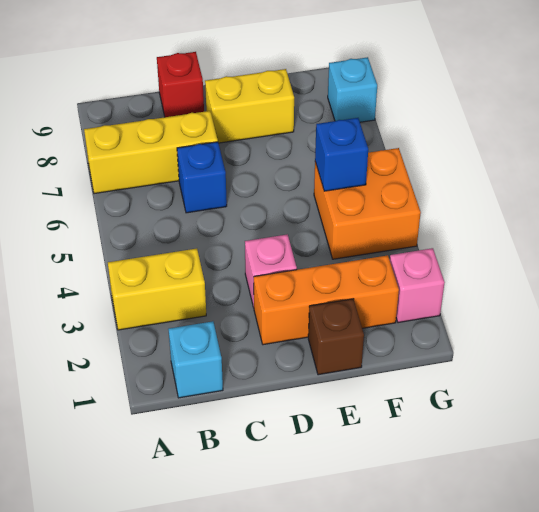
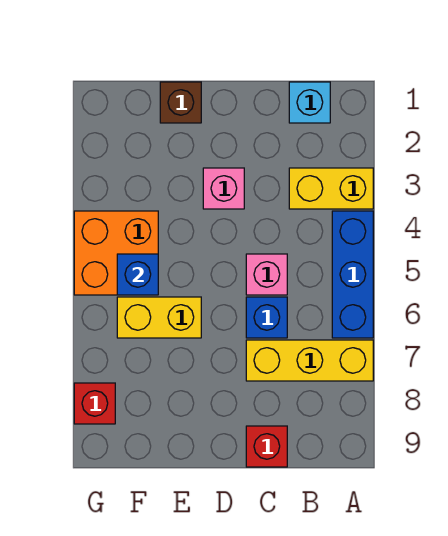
none -> blue 1x3 brick [332,211,373,338]
orange 1x3 brick [254,255,399,345] -> none
yellow 1x2 brick [205,69,294,143] -> yellow 1x2 brick moved to [117,297,201,338]
pink 1x1 brick [390,248,445,323] -> pink 1x1 brick moved to [246,254,287,295]
cyan 1x1 brick [328,57,377,122] -> red 1x1 brick [74,383,115,424]

